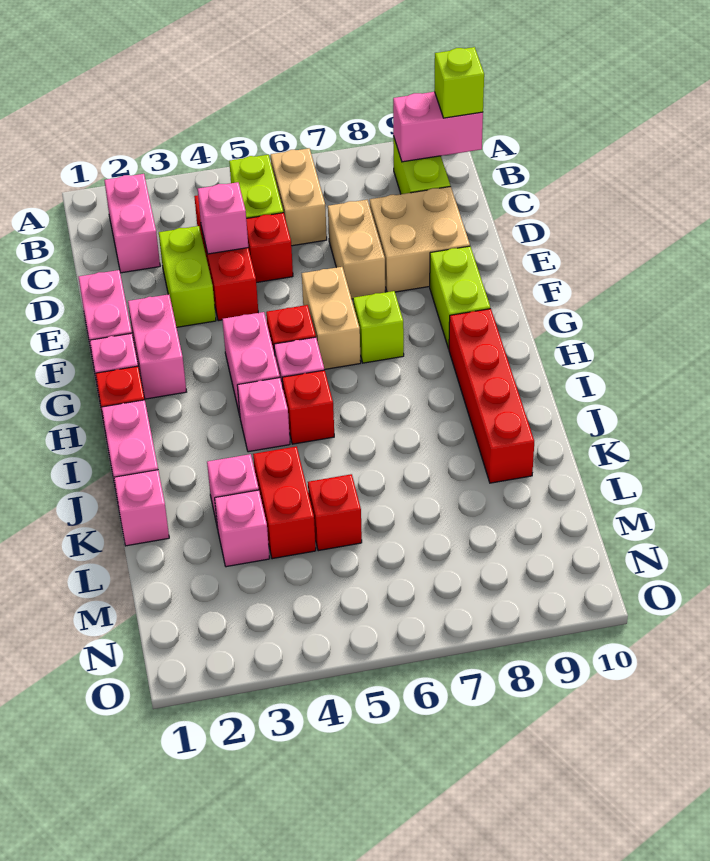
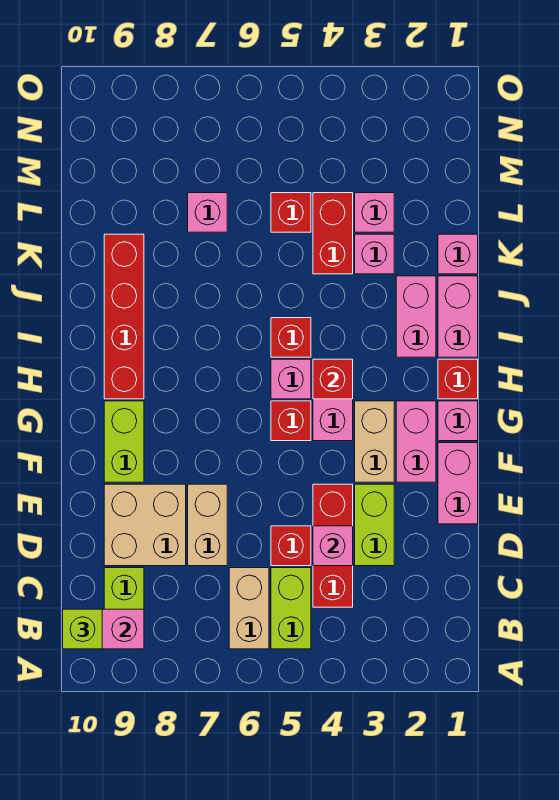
pink 1x2 brick [104,174,160,273] -> pink 1x2 brick moved to [396,276,436,357]
tan 1x2 brick [302,267,361,370] -> tan 1x2 brick moved to [355,401,394,482]
lime 1x1 brick [353,291,404,363] -> none
none -> red 1x1 brick [313,359,353,399]
pink 1x1 brick [237,378,290,452] -> pink 1x1 brick moved to [188,193,227,232]

